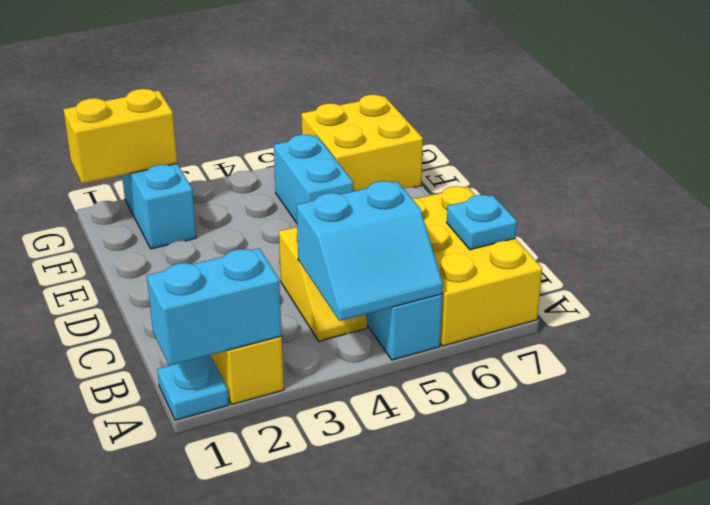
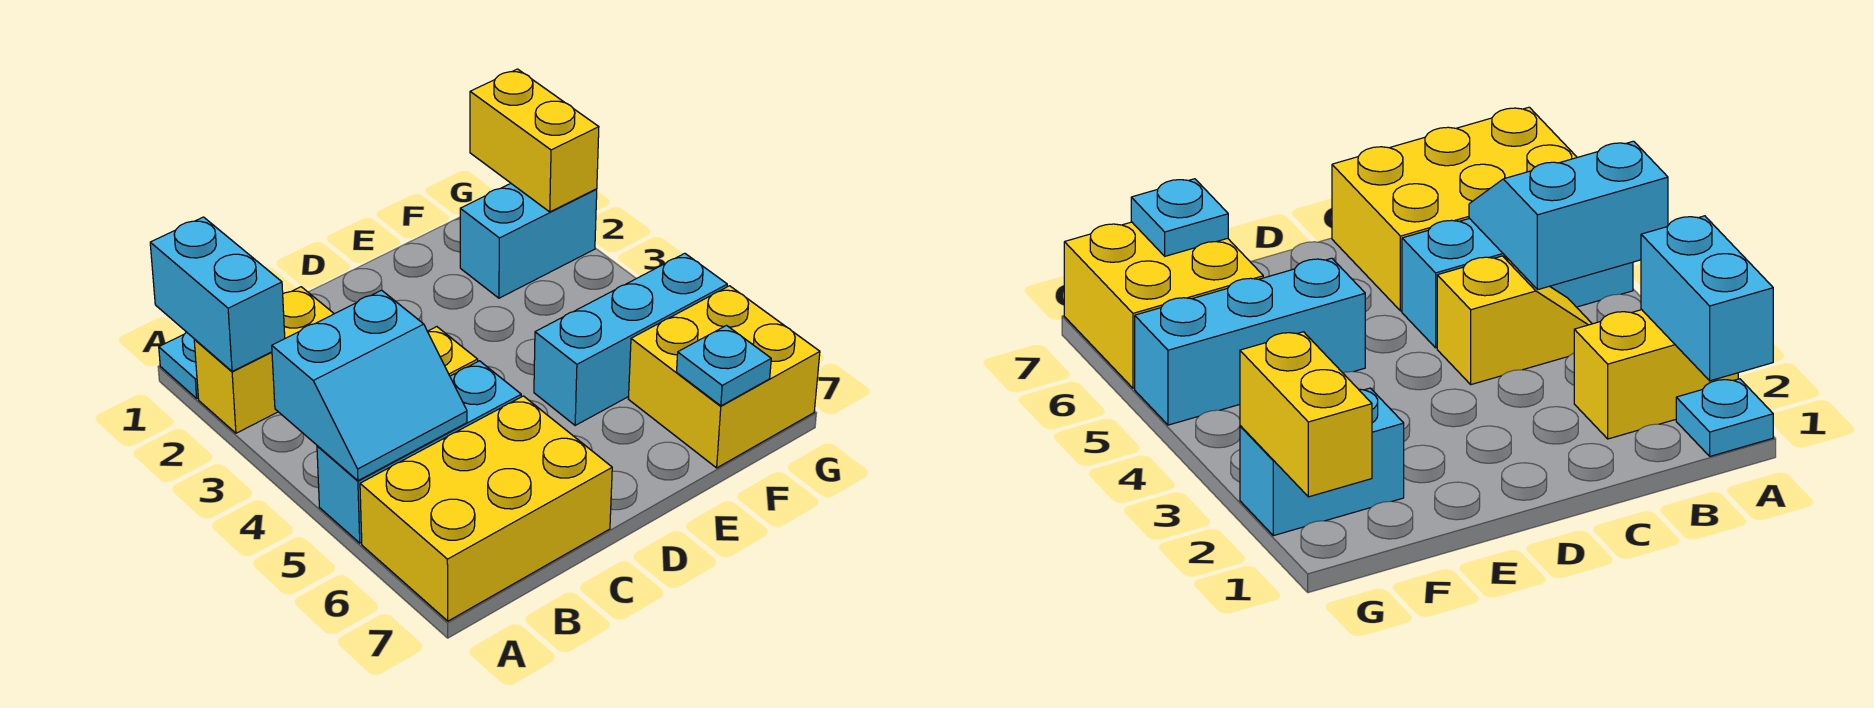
cyan 2x2 slope [296,181,443,321] -> cyan 2x2 slope turned to [272,290,467,481]
cyan 1x1 plate [447,195,517,250] -> cyan 1x1 plate moved to [677,326,771,406]
cyan 1x2 brick [274,135,353,223] -> cyan 1x3 brick [534,253,727,425]

